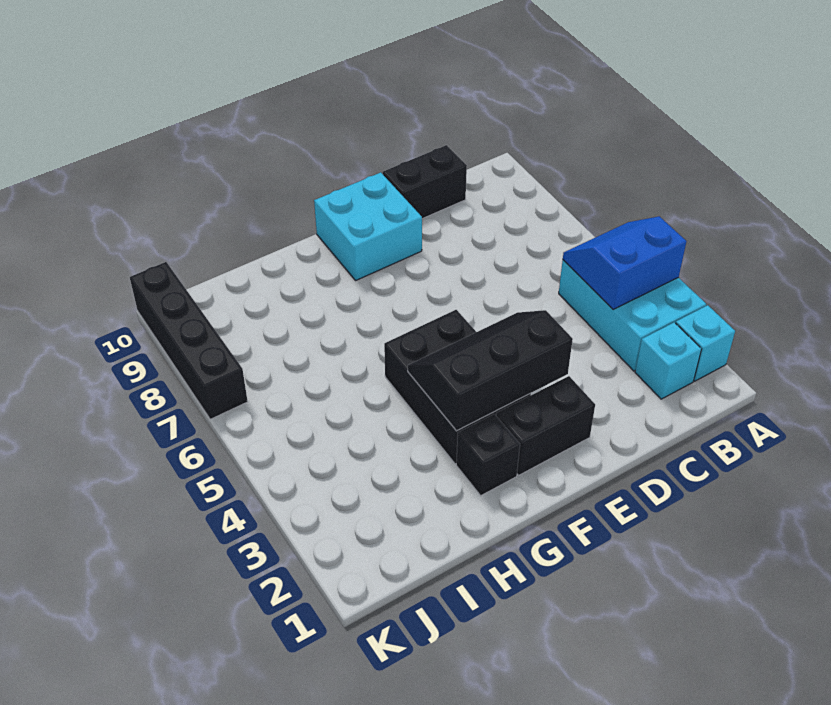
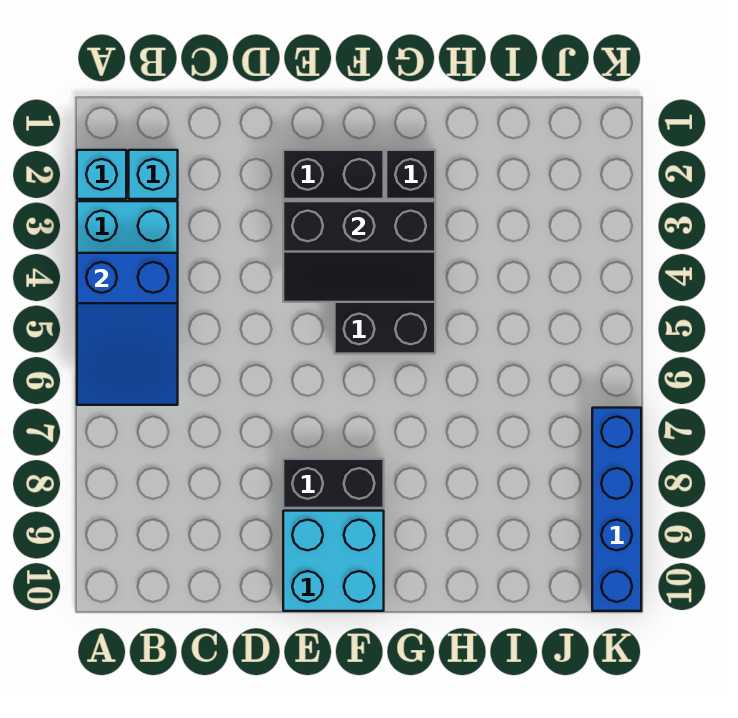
blue 2x2 slope [563,216,687,309] -> blue 2x3 slope [77,253,178,405]
black 1x2 brick [382,145,467,219] -> black 1x2 brick moved to [283,459,384,508]
black 1x4 brick [130,262,248,419] -> blue 1x4 brick [592,408,641,611]

